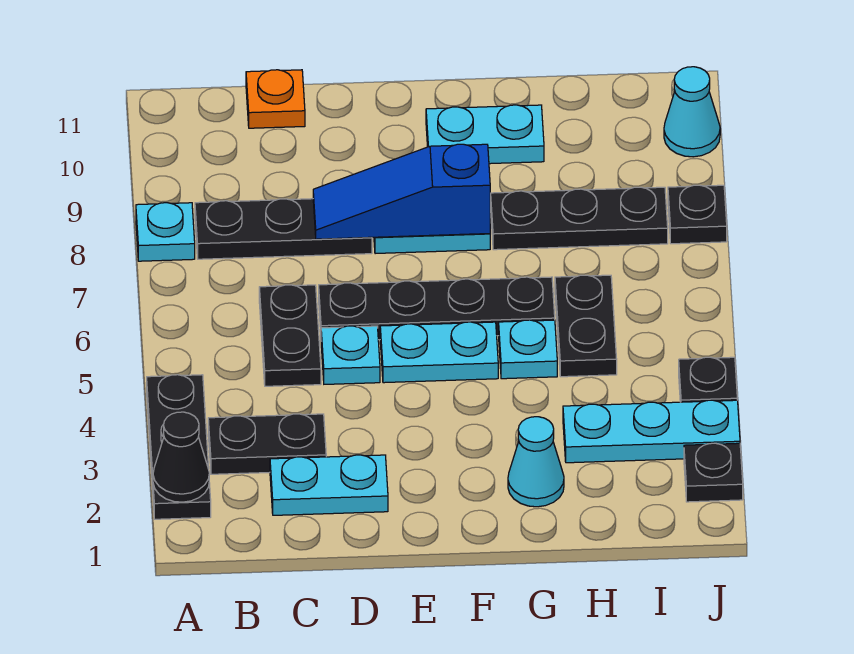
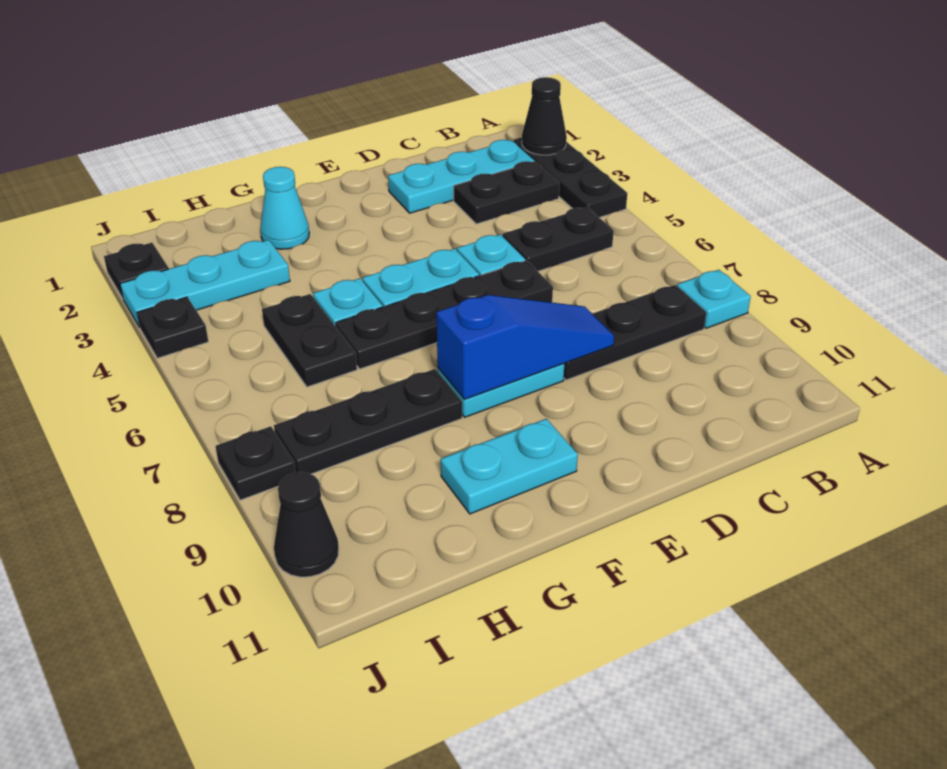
cyan 1x2 plate [270,455,388,515] -> cyan 1x3 plate [388,140,534,213]
black 1x2 plate [259,285,321,386] -> black 1x2 plate turned to [502,207,614,271]
orange 1x1 plate [246,70,305,128] -> none
cyan 1x1 cone [664,67,720,157] -> black 1x1 cone [274,472,339,577]

